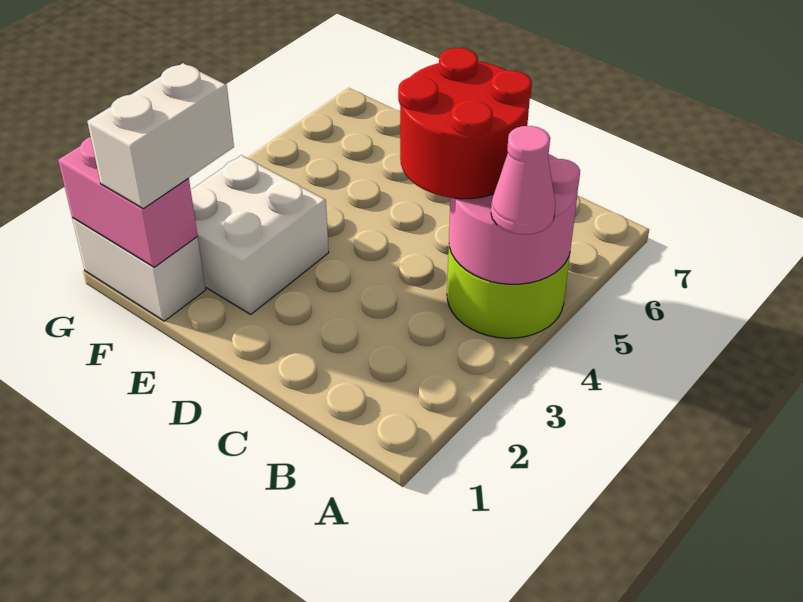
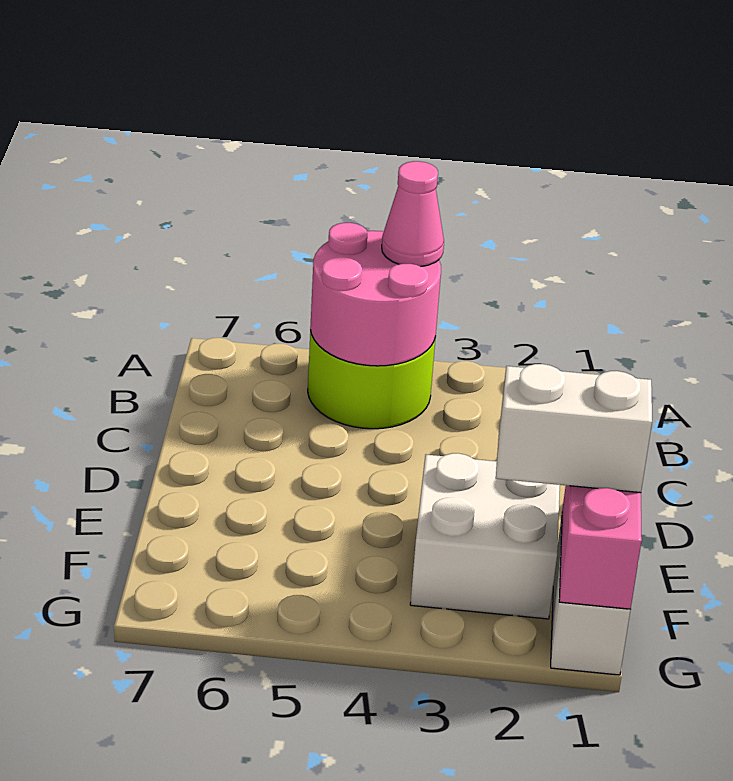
red 2x2 round brick [398,48,532,199] -> none

